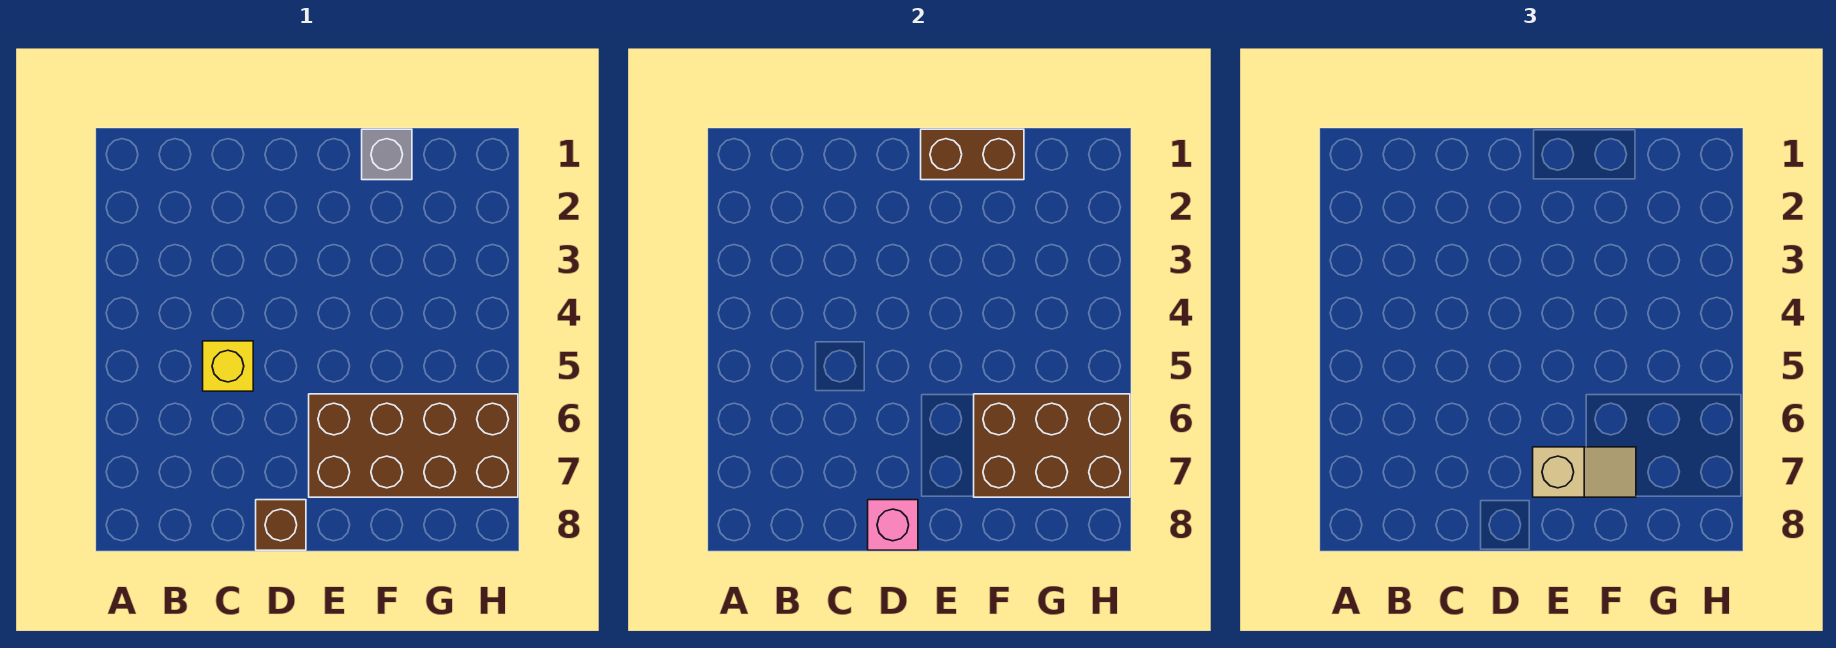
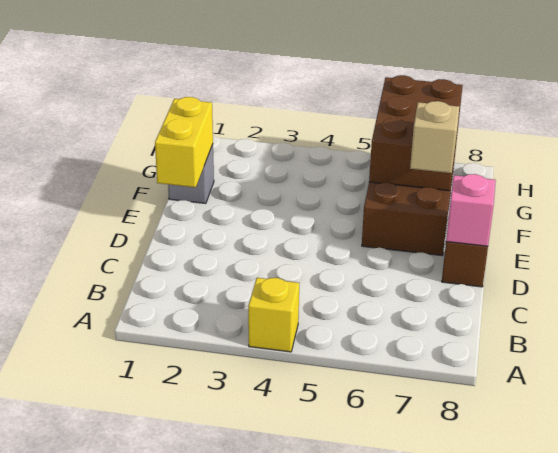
yellow 1x1 brick [203,341,253,391] -> yellow 1x1 brick moved to [248,278,299,352]
brown 1x2 brick [921,129,1024,180] -> yellow 1x2 brick [155,97,213,187]

